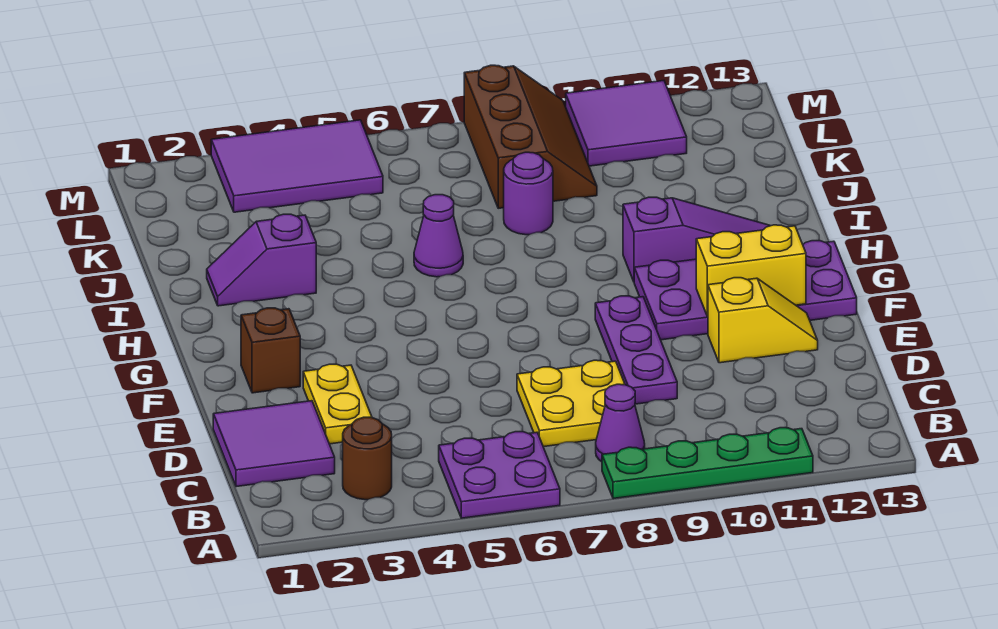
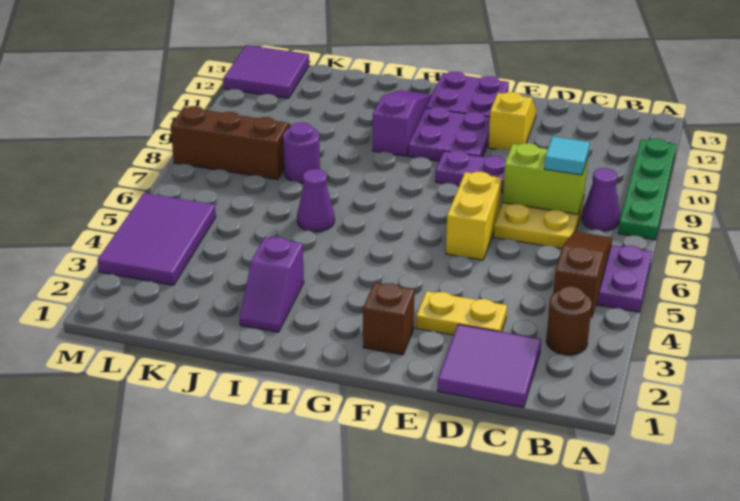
none -> brown 1x3 slope [553,231,612,318]
none -> lime 1x2 brick [503,143,588,214]
none -> cyan 1x1 tile [544,136,590,175]
yellow 1x2 brick [696,225,806,317] -> yellow 1x2 brick moved to [446,172,502,260]
purple 2x2 tile [566,81,687,166] -> purple 2x2 tile moved to [224,45,309,98]

